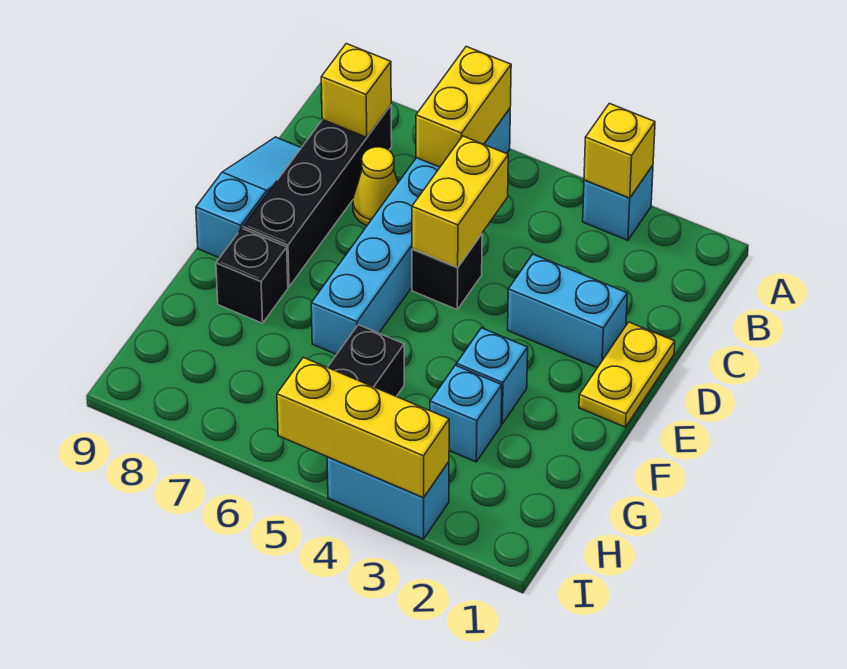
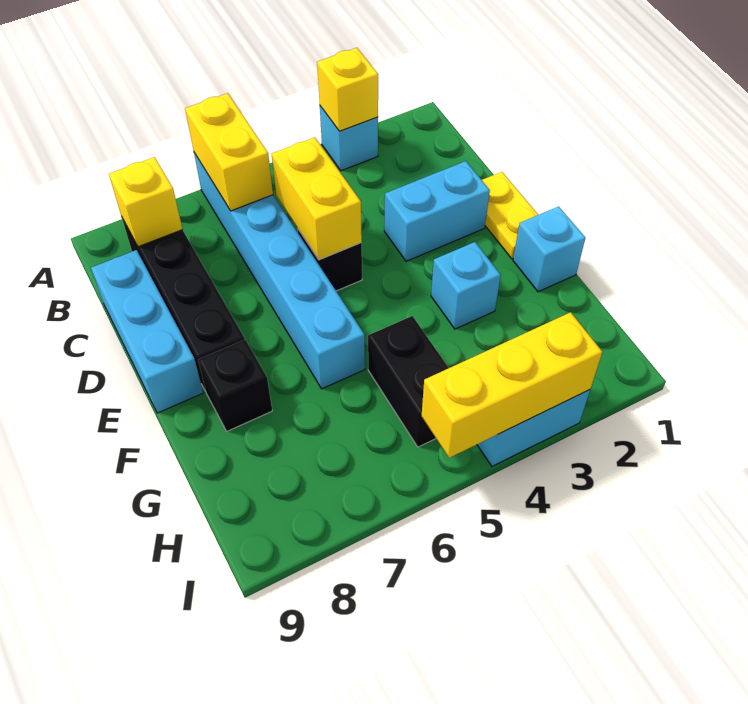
yellow 1x1 cone [353,147,398,226] -> none
cyan 1x3 slope [196,137,301,258] -> cyan 1x3 brick [91,250,203,413]
cyan 1x1 brick [430,365,502,462] -> cyan 1x1 brick moved to [513,206,585,292]

